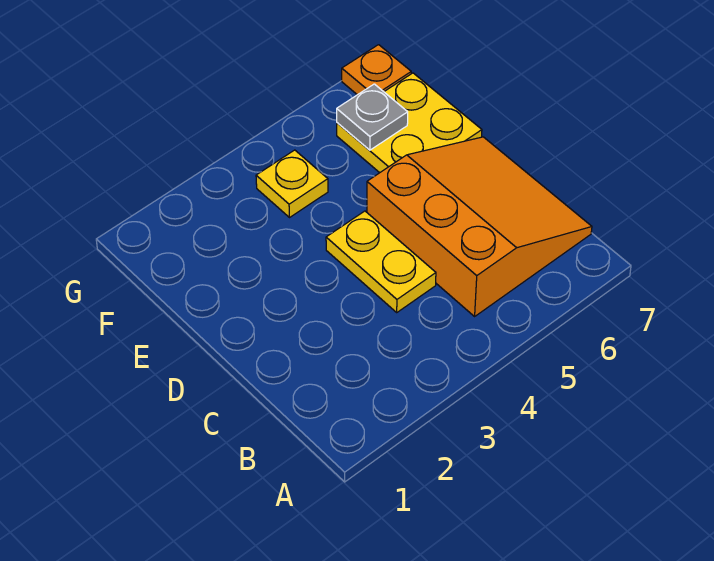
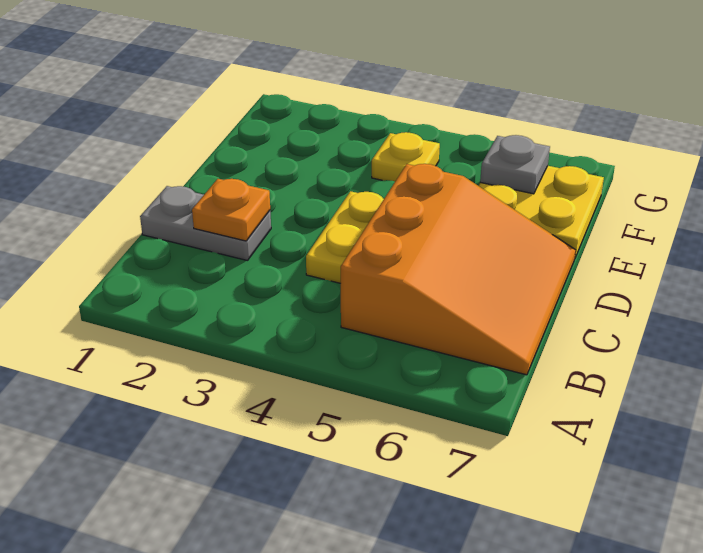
none -> grey 1x2 plate [140,186,271,261]
orange 1x1 plate [342,45,411,95] -> orange 1x1 plate moved to [192,179,270,241]

